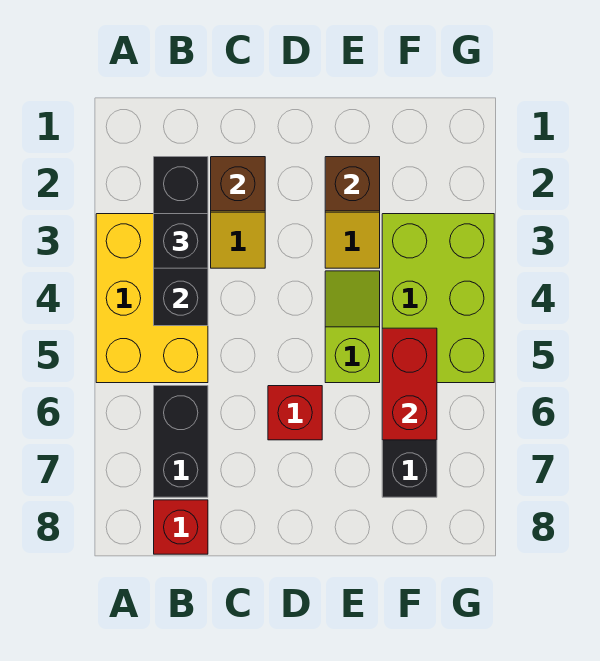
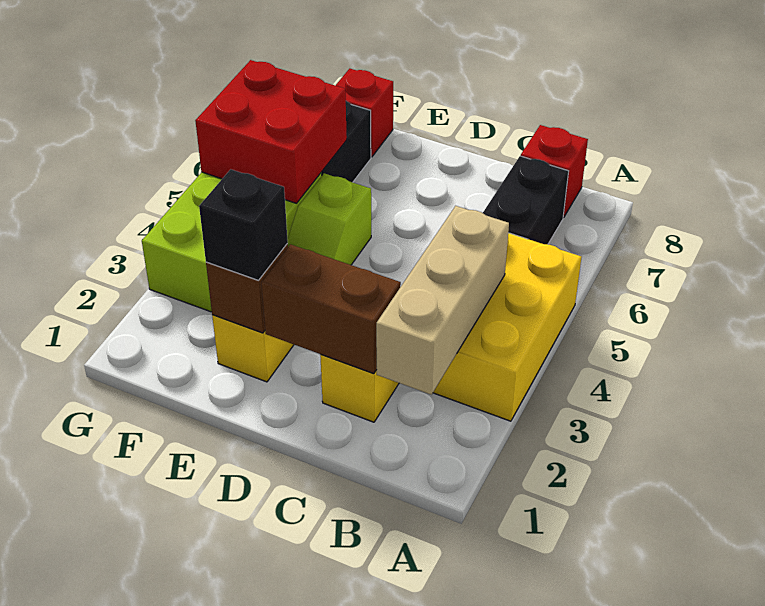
black 1x3 brick [154,157,208,326] -> tan 1x3 brick [376,206,509,395]
black 1x1 brick [154,214,208,268] -> black 1x1 brick moved to [199,169,288,280]
brown 1x1 brick [211,157,265,211] -> brown 1x2 brick [261,244,401,374]
red 1x1 brick [268,386,322,440] -> red 1x1 brick moved to [335,69,393,157]
red 1x2 brick [382,328,437,440] -> red 2x2 brick [195,60,347,203]

